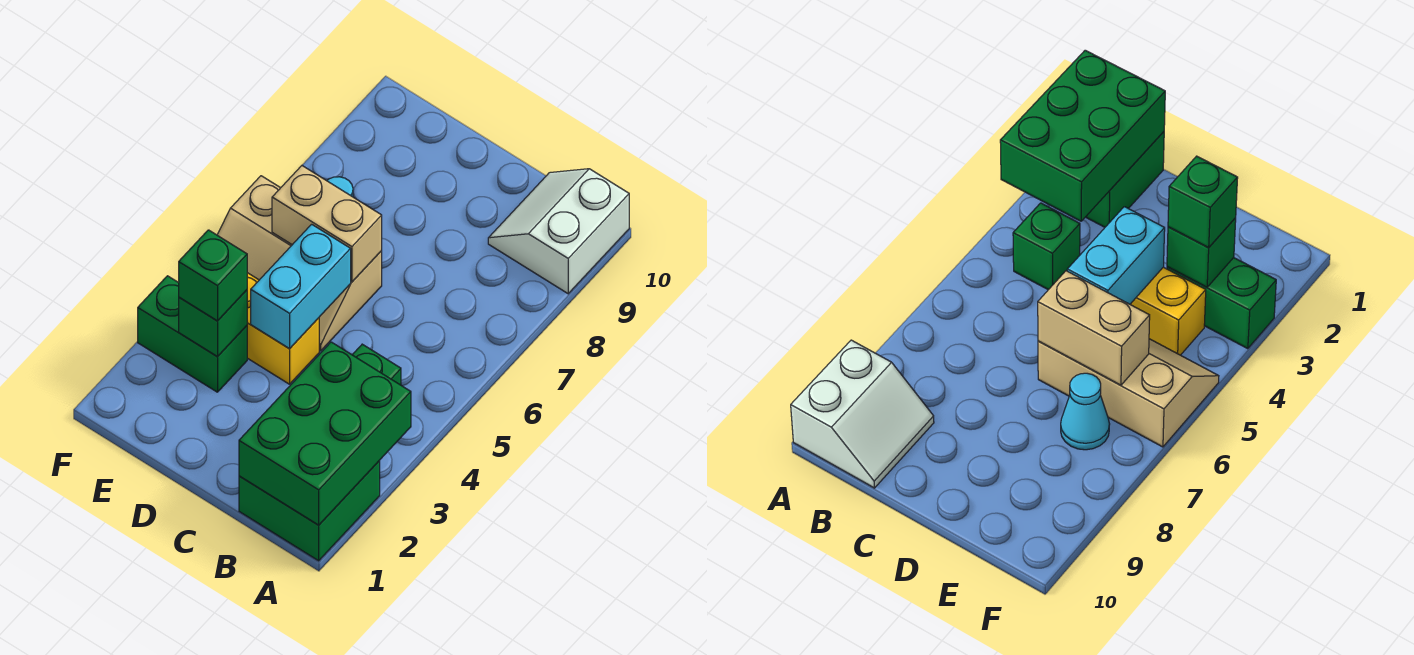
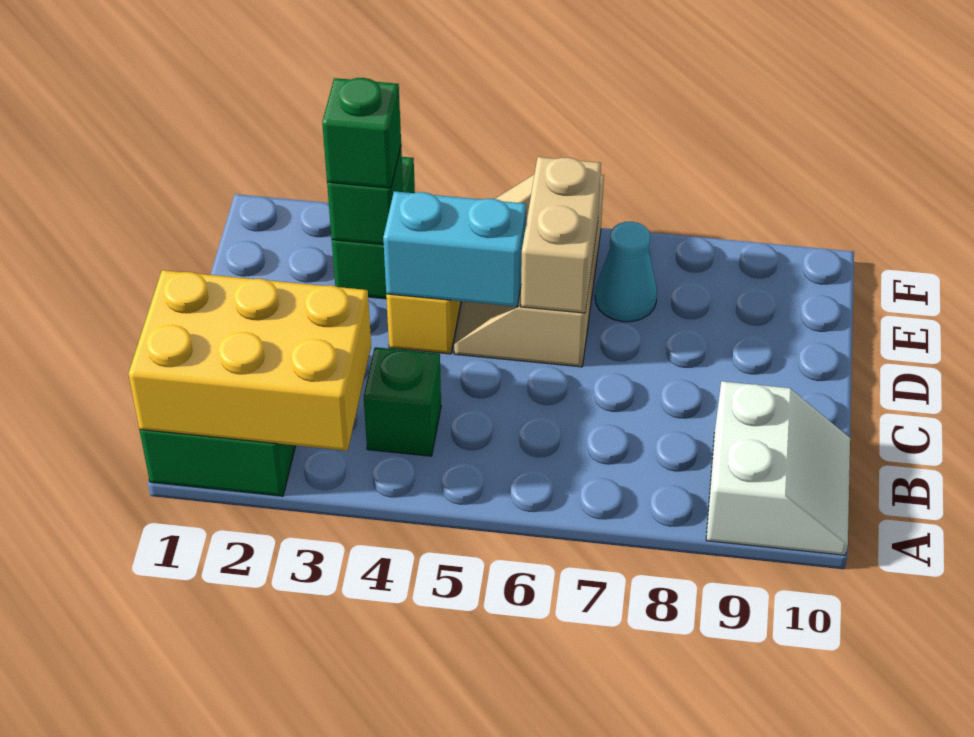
green 2x3 brick [239,342,411,525] -> yellow 2x3 brick [129,270,371,451]
white 2x2 slope [488,169,629,294] -> white 2x2 slope turned to [706,381,850,555]

